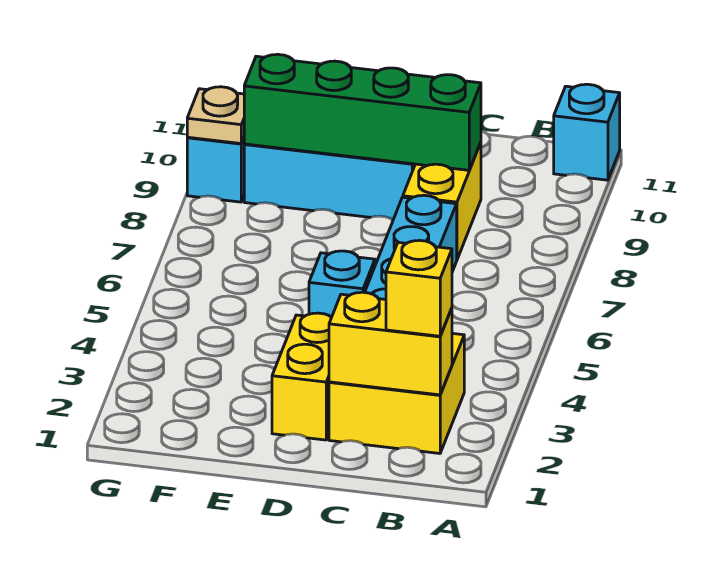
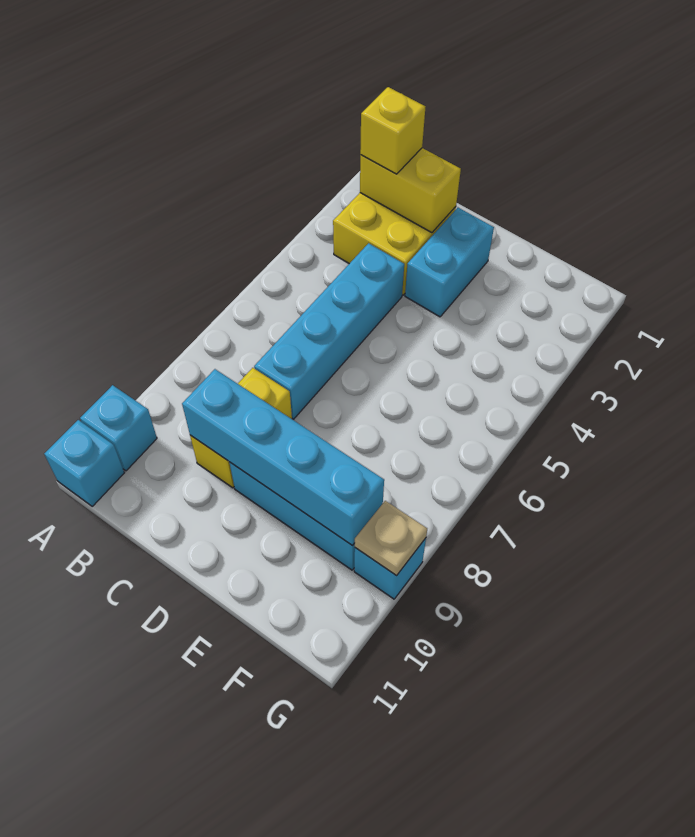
green 1x4 brick [244,54,481,170] -> cyan 1x4 brick [182,369,384,546]
yellow 1x2 brick [272,313,332,440] -> cyan 1x2 brick [405,208,494,317]
cyan 1x1 brick [309,251,375,317] -> cyan 1x1 brick moved to [80,385,157,471]

